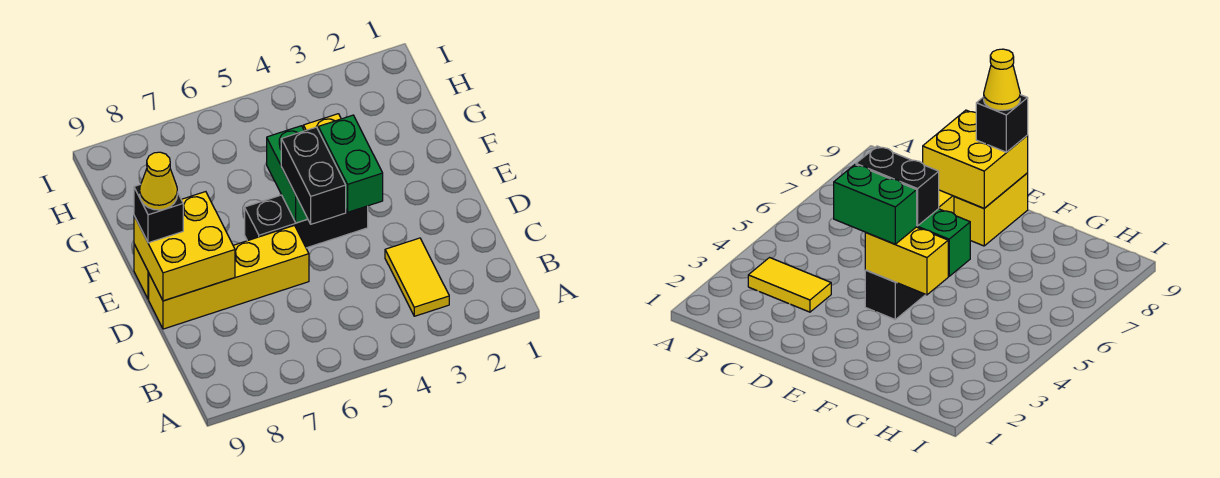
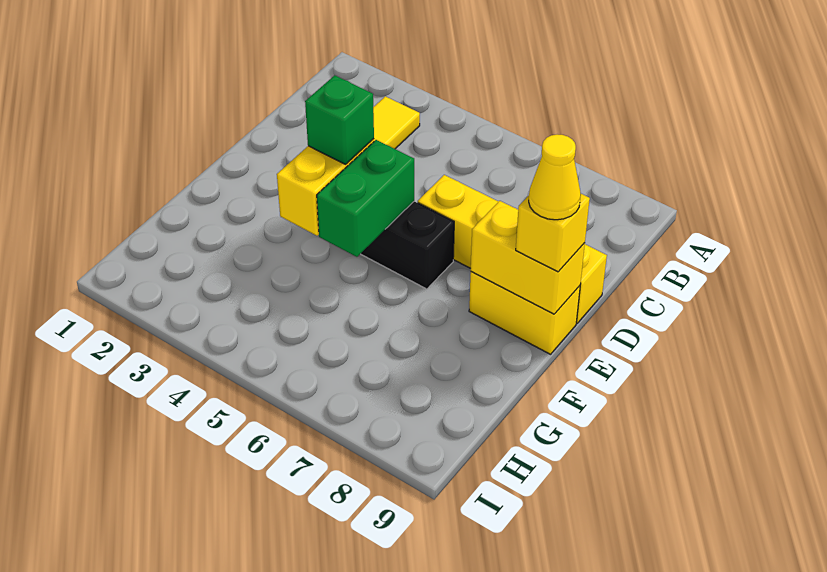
green 1x2 brick [318,115,383,212] -> green 1x1 brick [305,75,374,164]
black 1x2 brick [281,127,346,224] -> none
yellow 2x2 brick [134,192,235,301] -> yellow 1x2 brick [471,201,585,314]
black 1x1 brick [134,184,183,243] -> yellow 1x1 brick [516,194,590,272]

